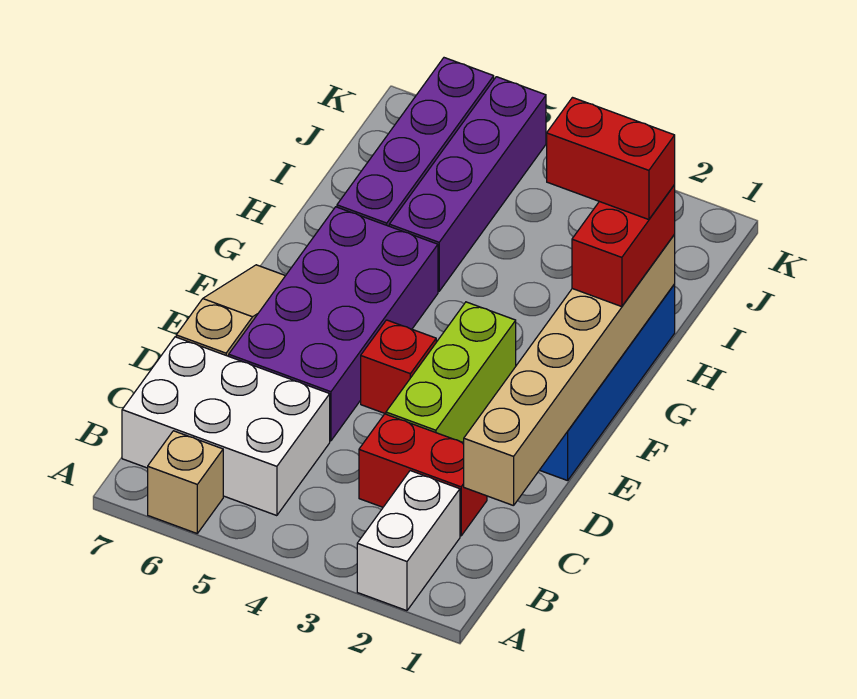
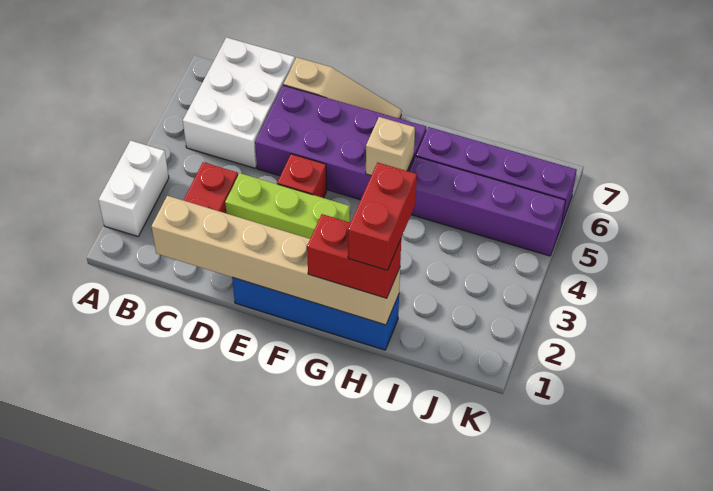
white 1x2 brick [357,471,460,611] -> white 1x2 brick turned to [99,141,169,236]
tan 1x1 brick [148,431,223,533] -> tan 1x1 brick moved to [366,117,415,176]

